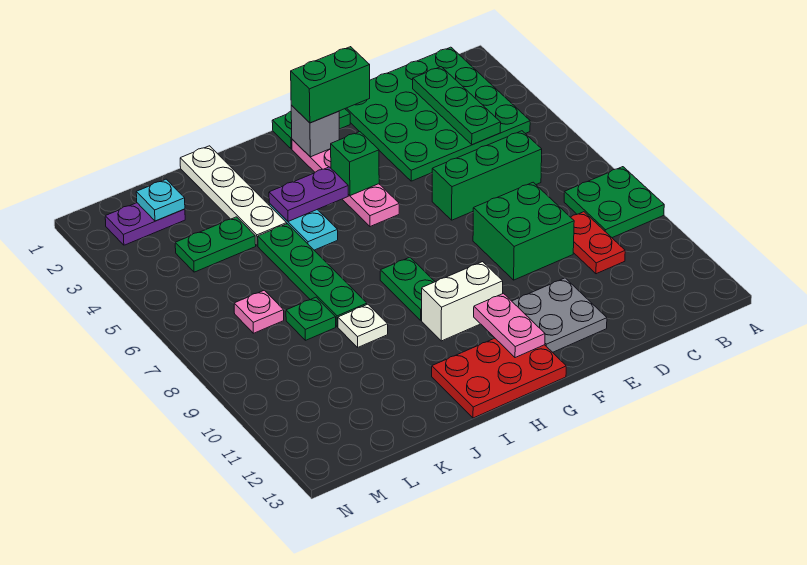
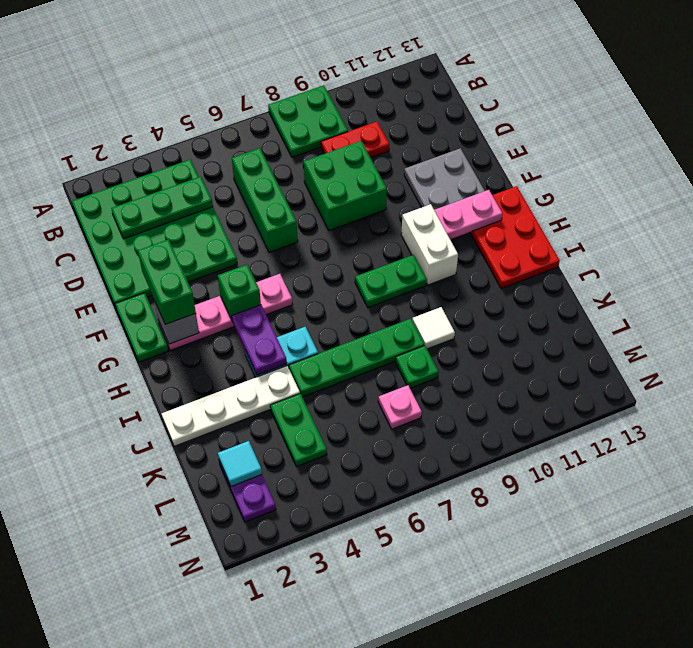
white 1x1 plate [338,304,388,347] -> white 1x1 tile [412,307,455,349]
cyan 1x1 plate [136,179,185,221] -> cyan 1x1 tile [218,441,262,486]

